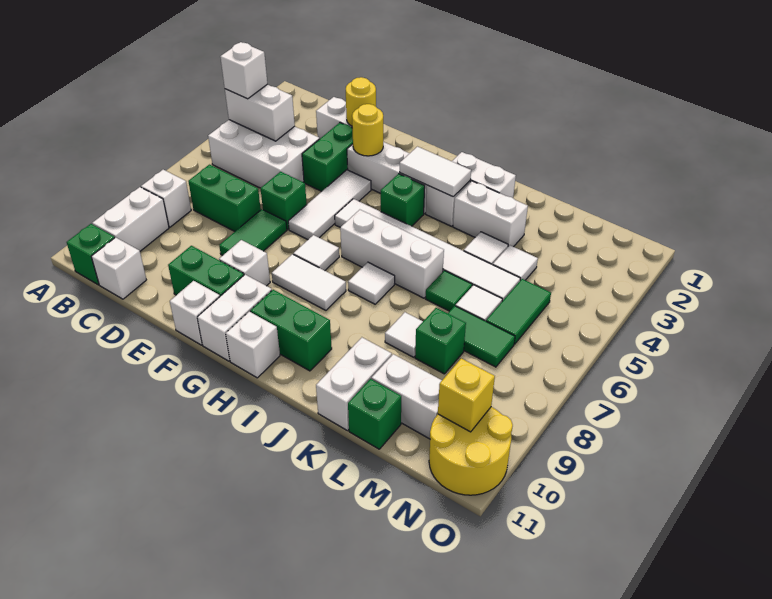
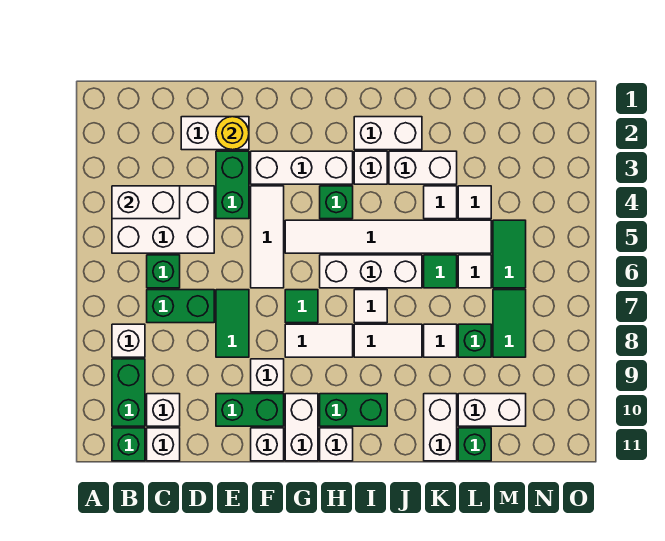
white 1x1 brick [220,42,267,99] -> white 1x1 brick moved to [147,394,180,426]
white 1x2 brick [92,187,169,251] -> green 1x2 brick [112,359,145,426]
green 1x1 brick [261,172,307,230] -> green 1x1 brick moved to [147,255,180,288]
yellow 1x1 round brick [352,104,383,156] -> none
white 1x1 tile [293,235,339,271] -> green 1x1 tile [285,290,318,323]
white 1x2 tile [400,147,471,197] -> white 1x2 tile moved to [354,324,422,357]
green 1x2 tile [448,306,515,367] -> green 1x2 tile turned to [493,290,526,357]
yellow 2x2 round brick [429,407,513,495] -> none
yellow 1x1 brick [438,358,495,432] -> none

